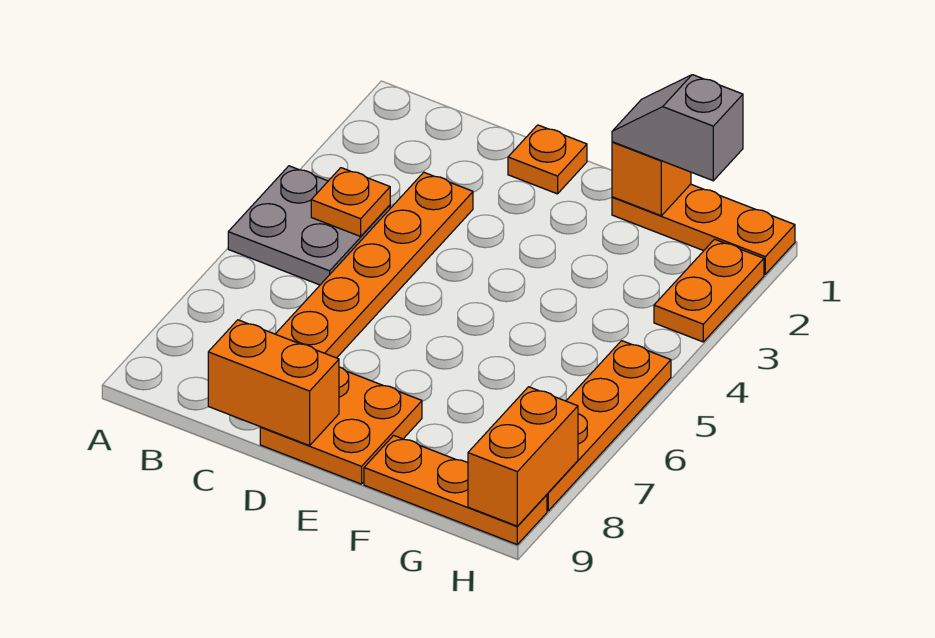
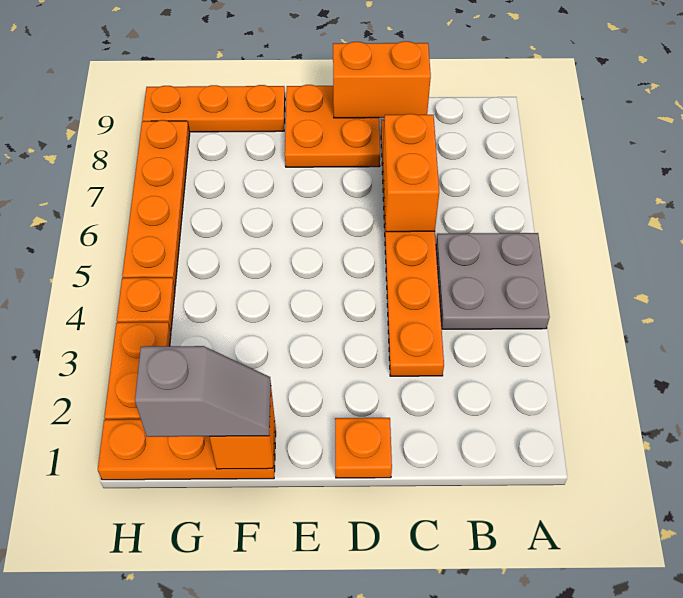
orange 1x1 plate [311,168,390,236] -> orange 1x1 plate moved to [117,278,175,331]
orange 1x2 brick [468,387,578,526] -> orange 1x2 brick moved to [383,114,439,232]

